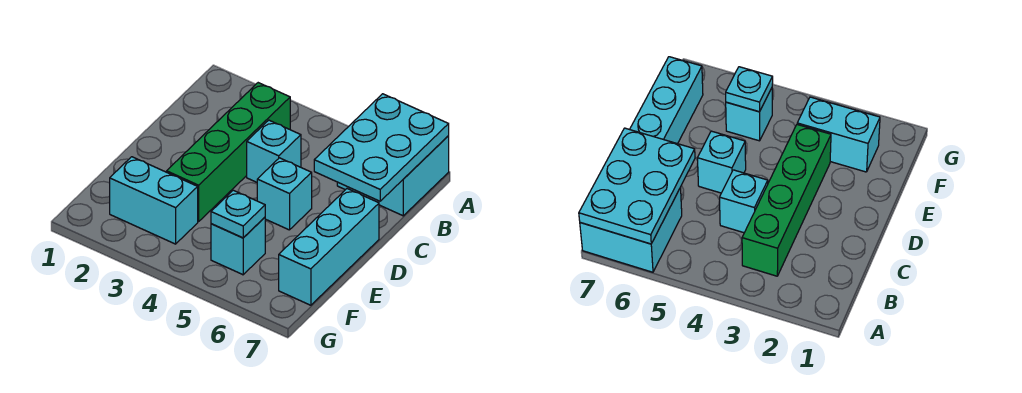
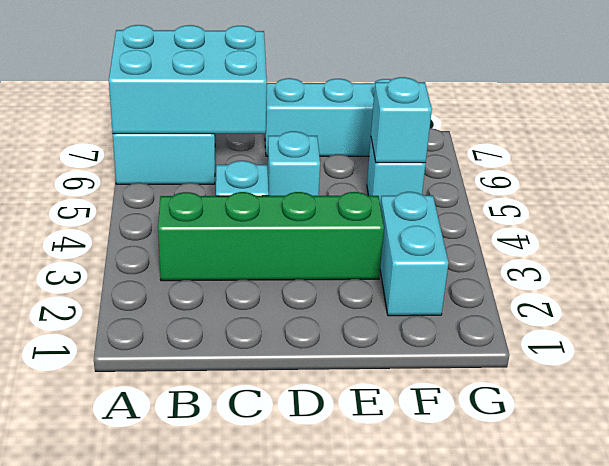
cyan 2x3 plate [314,94,449,201] -> cyan 2x3 brick [109,25,267,134]
cyan 1x1 plate [211,190,265,238] -> cyan 1x1 brick [371,77,432,163]

